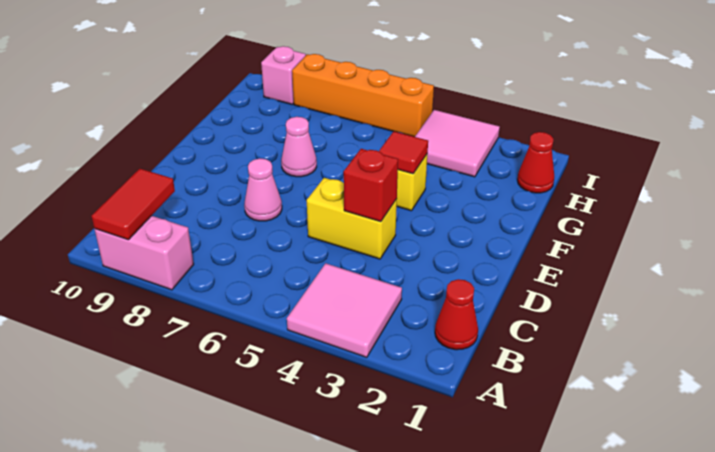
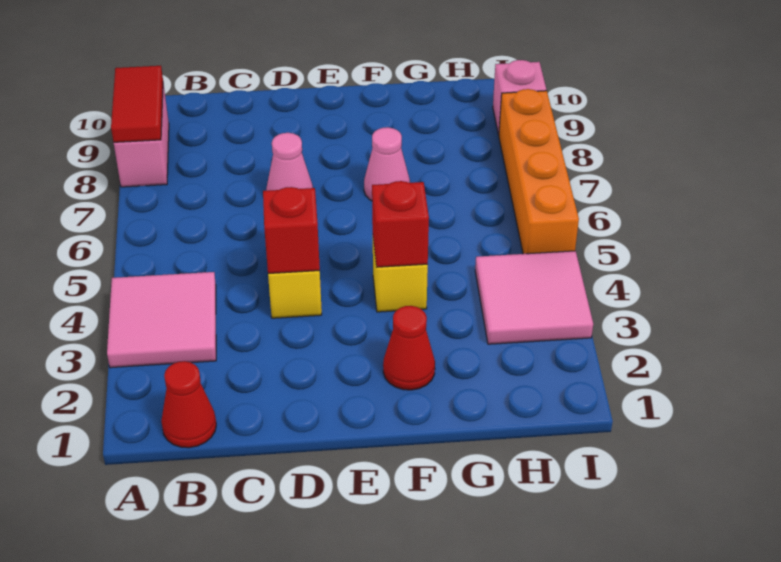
red 1x2 tile [92,169,175,240] -> red 1x2 tile turned to [111,66,163,142]
red 1x1 tile [379,131,428,174] -> red 1x1 brick [372,181,429,267]
red 1x1 cone [517,132,554,193] -> red 1x1 cone moved to [383,306,435,390]

